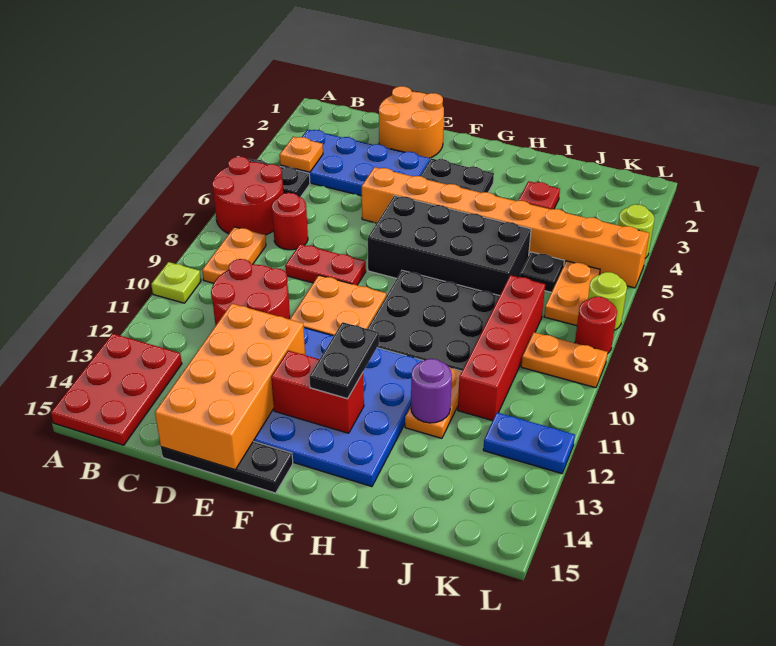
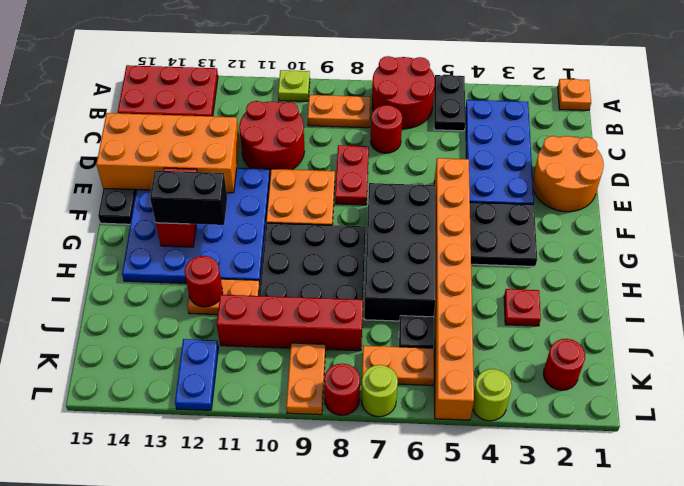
orange 1x1 plate [280,137,323,172] -> orange 1x1 plate moved to [558,79,591,110]
black 1x2 plate [309,322,379,399] -> black 1x2 brick [150,171,227,225]
purple 1x1 round brick [411,359,452,423] -> red 1x1 round brick [185,256,223,307]
none -> red 1x1 round brick [543,339,585,390]

